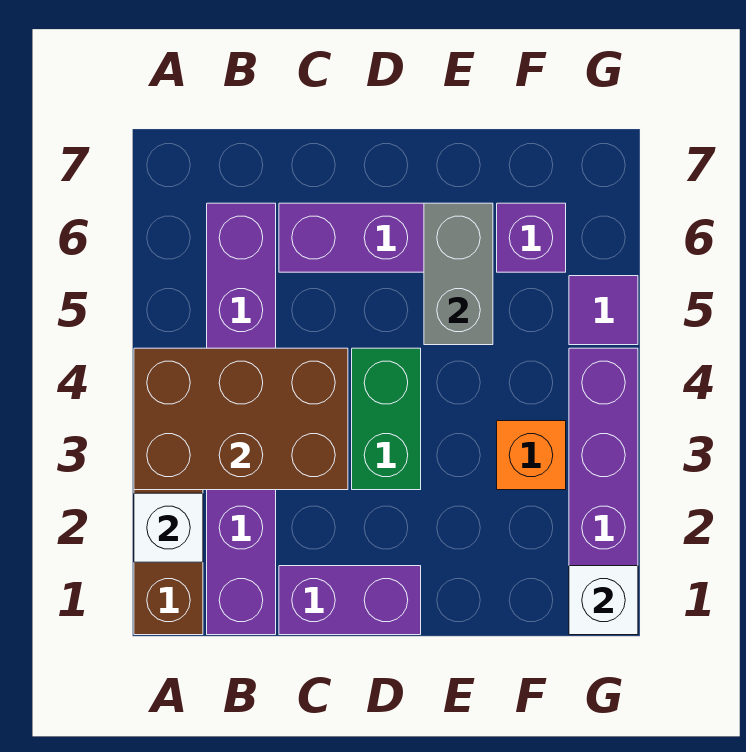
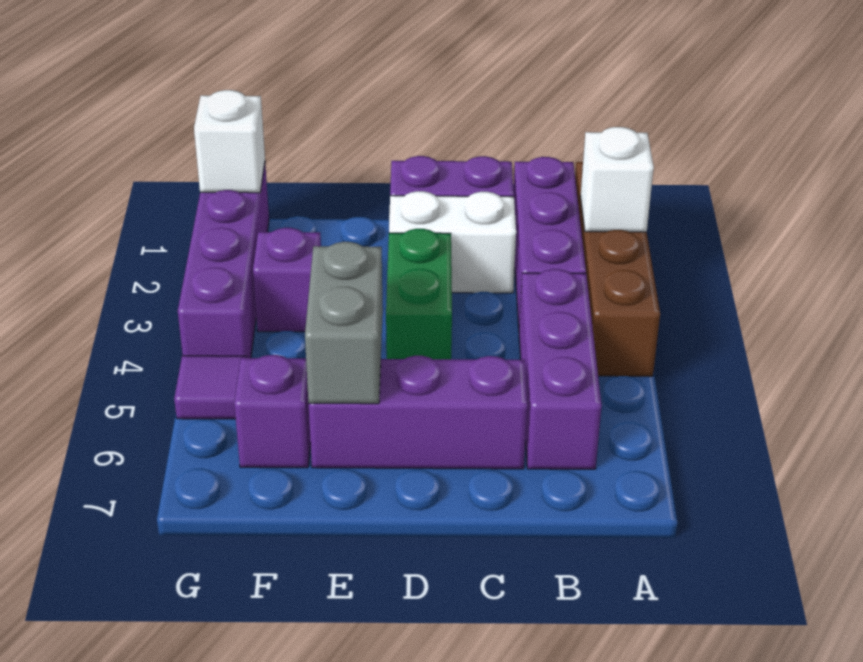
brown 2x3 brick [134,348,348,490] -> none
none -> white 1x2 brick [389,191,516,293]
orange 1x1 brick [497,421,566,490] -> purple 1x1 brick [253,228,321,332]

